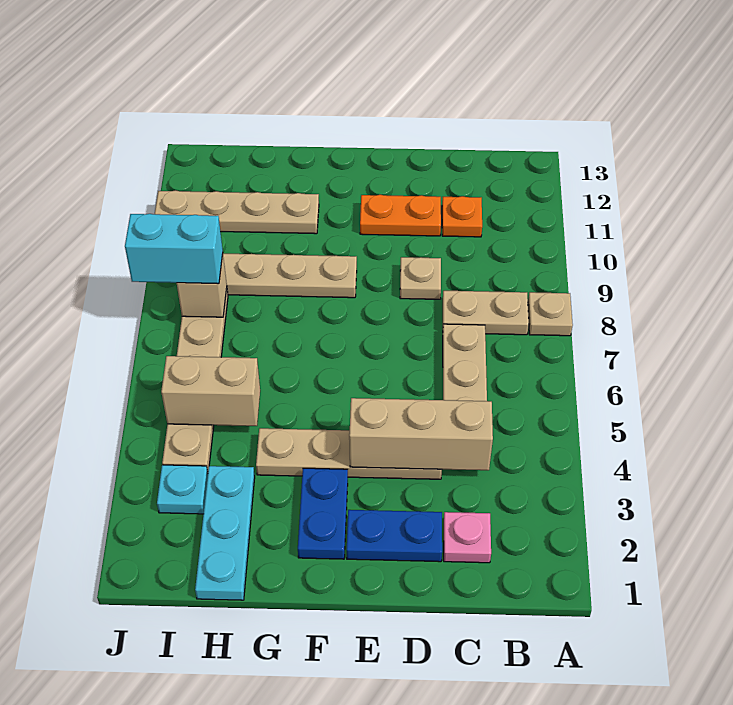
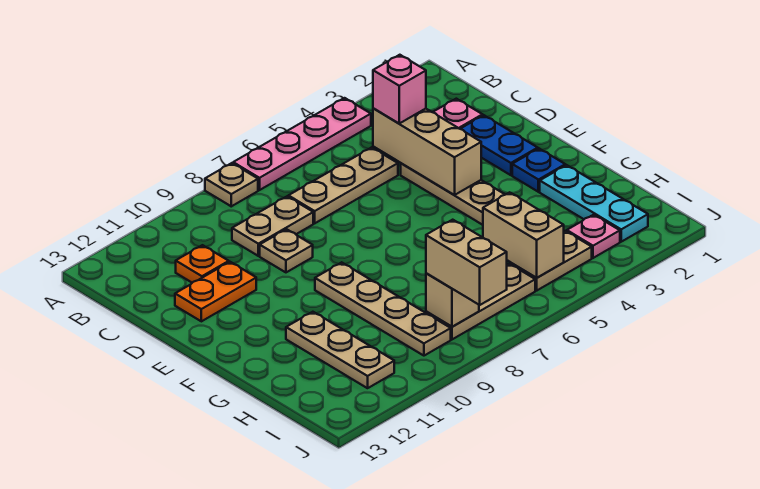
none -> pink 1x4 plate [233,98,371,190]
tan 1x2 plate [443,291,529,335] -> tan 1x2 plate turned to [232,196,313,256]
none -> pink 1x1 brick [373,55,426,123]
orange 1x2 plate [360,195,441,236] -> orange 1x2 plate turned to [175,262,256,321]
blue 1x2 plate [298,468,348,559] -> blue 1x1 plate [512,149,565,192]
tan 1x4 plate [155,190,319,234] -> tan 1x3 plate [286,312,394,388]
cyan 1x3 plate [195,466,255,600] -> cyan 1x3 plate turned to [540,165,648,242]
cyan 1x1 plate [157,465,208,514] -> pink 1x1 plate [567,215,620,258]
cyan 1x2 brick [125,214,223,284] -> tan 1x2 brick [426,220,507,305]

